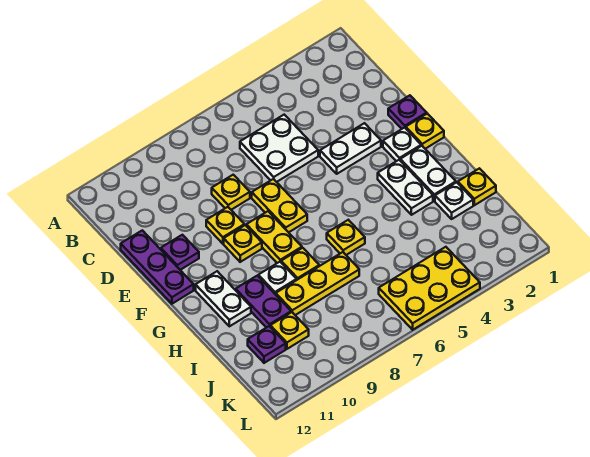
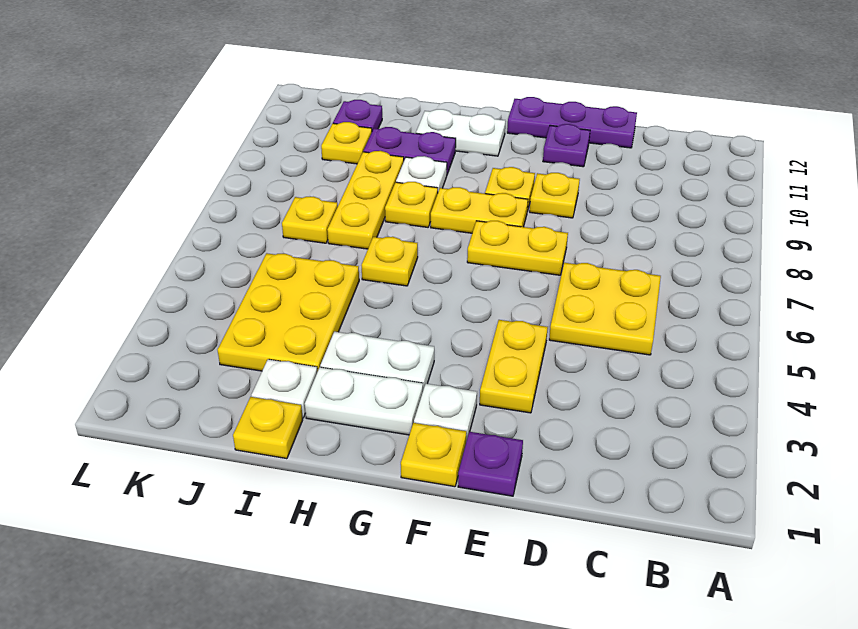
white 2x2 plate [240,115,318,182] -> yellow 2x2 plate [549,263,661,355]
yellow 1x1 plate [212,175,250,210] -> yellow 1x1 plate moved to [282,197,338,243]
white 1x2 plate [320,123,381,174] -> yellow 1x2 plate [480,320,548,413]
yellow 2x3 plate [379,247,480,330] -> yellow 2x3 plate moved to [218,253,359,372]

